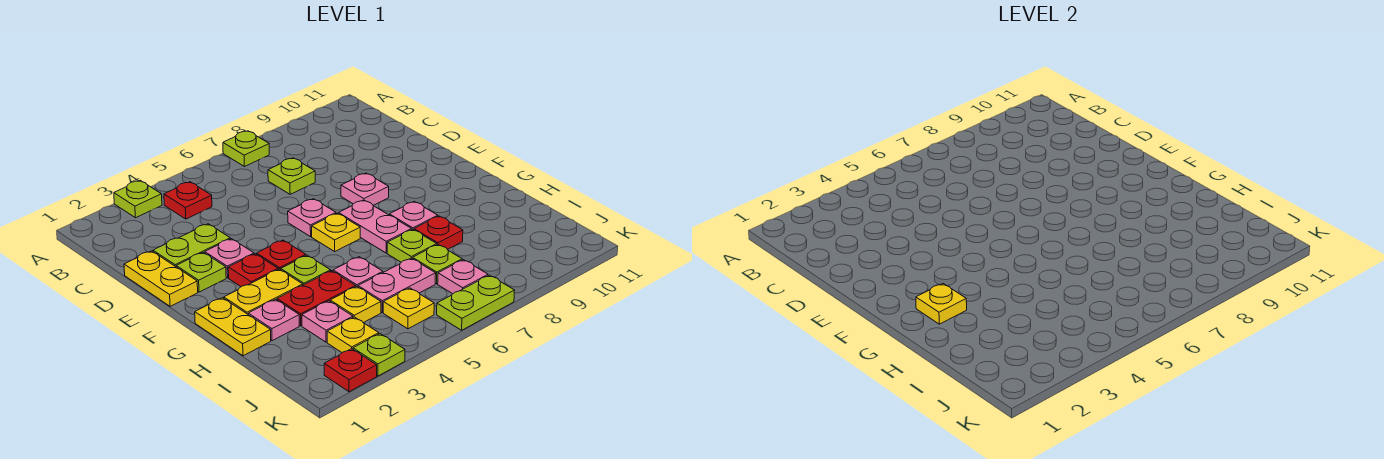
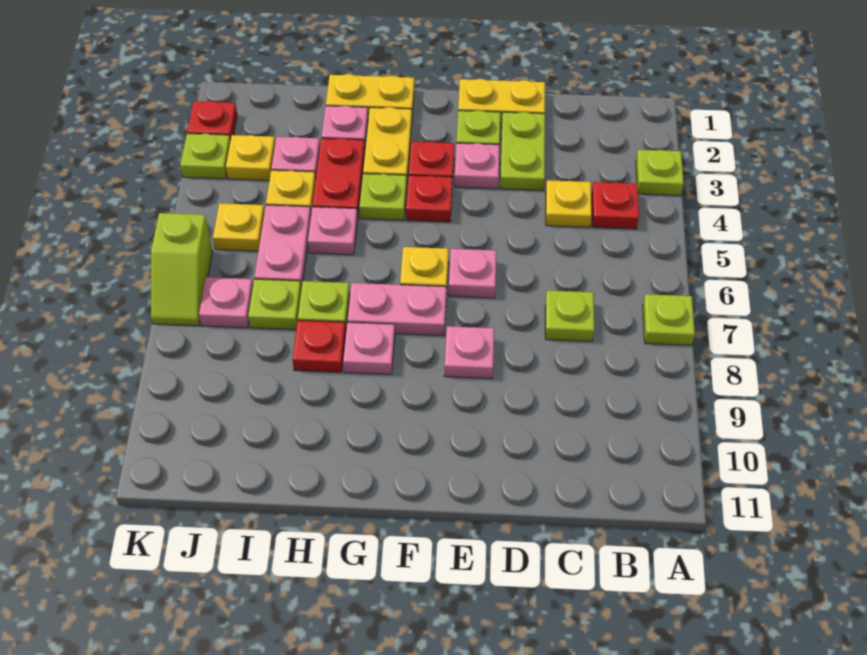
yellow 1x1 plate [916,284,967,324] -> yellow 1x1 plate moved to [546,180,592,227]
lime 1x2 plate [437,275,515,330] -> lime 1x2 slope [151,213,213,326]

